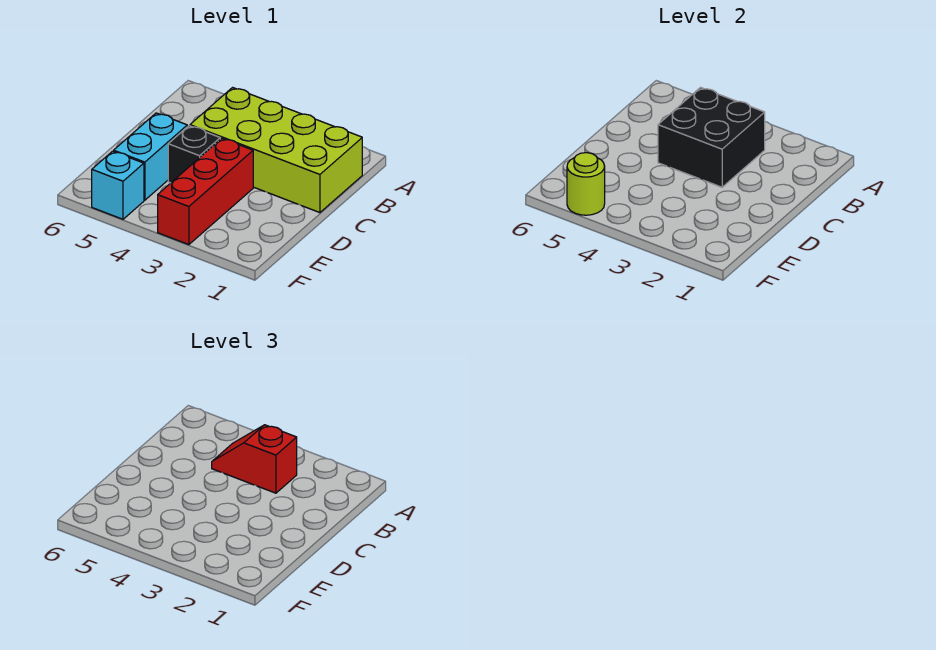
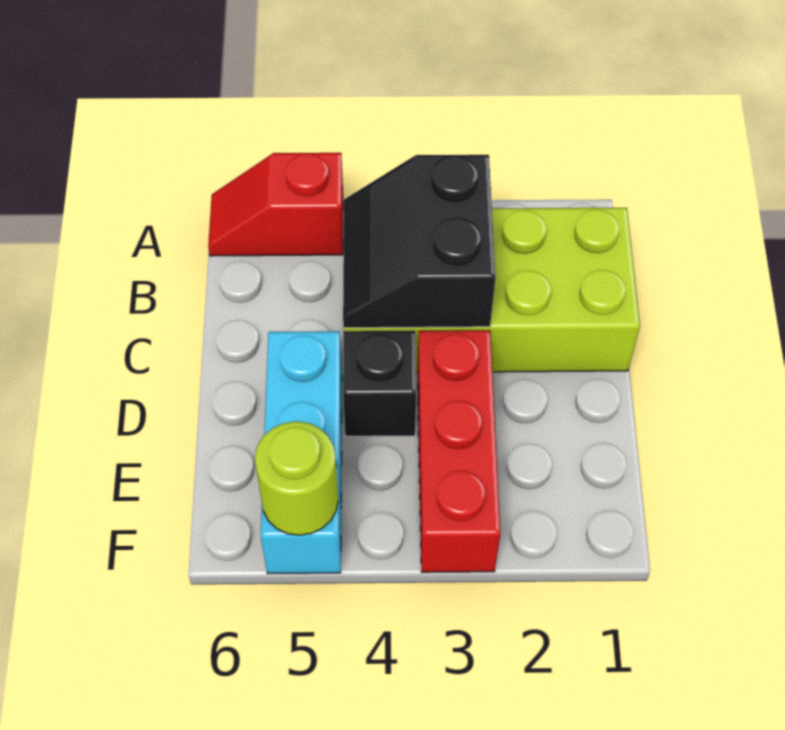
black 2x2 brick [658,88,765,187] -> black 2x2 slope [343,155,496,328]
red 1x2 slope [212,425,297,493] -> red 1x2 slope moved to [208,153,344,256]

